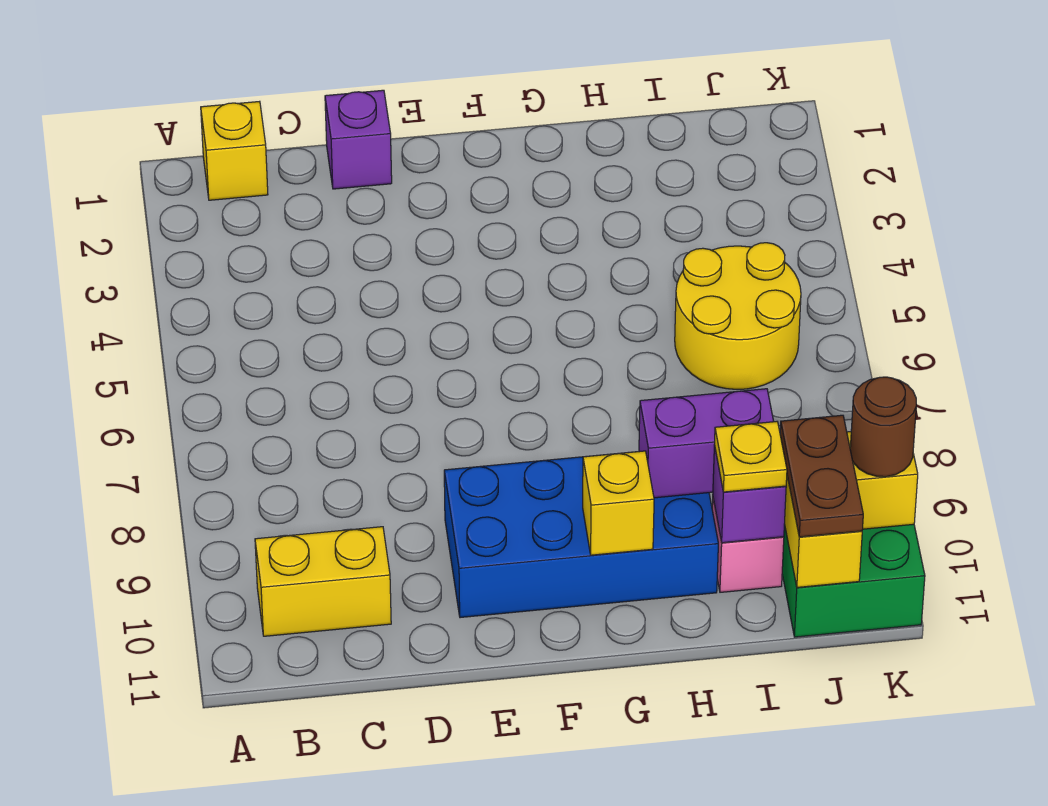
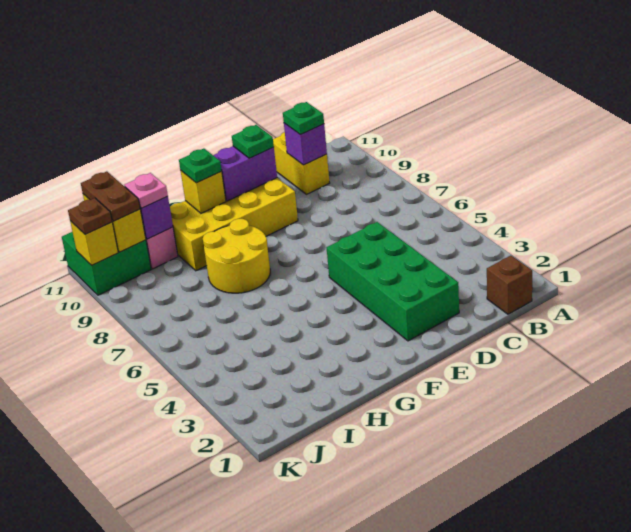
yellow 1x1 brick [201,101,268,200] -> brown 1x1 brick [487,256,532,314]
yellow 1x2 brick [255,527,391,636] -> yellow 1x2 brick turned to [273,132,329,194]
none -> green 1x1 plate [283,102,324,135]
purple 1x1 brick [325,90,392,189] -> purple 1x1 brick moved to [284,123,327,165]
none -> green 2x4 brick [327,222,459,341]
blue 2x4 brick [444,452,718,618] -> yellow 2x4 brick [170,178,298,271]
none -> green 1x1 plate [232,125,274,158]
none -> green 1x1 plate [179,149,222,183]
purple 1x2 brick [639,389,774,498] -> purple 1x2 brick moved to [213,146,277,201]
yellow 2x2 round brick [675,243,801,389] -> yellow 2x2 round brick moved to [203,219,270,293]
yellow 1x1 plate [715,422,787,492] -> pink 1x1 plate [124,173,168,208]
brown 1x1 round brick [850,377,916,477] -> brown 1x1 plate [68,198,112,234]

